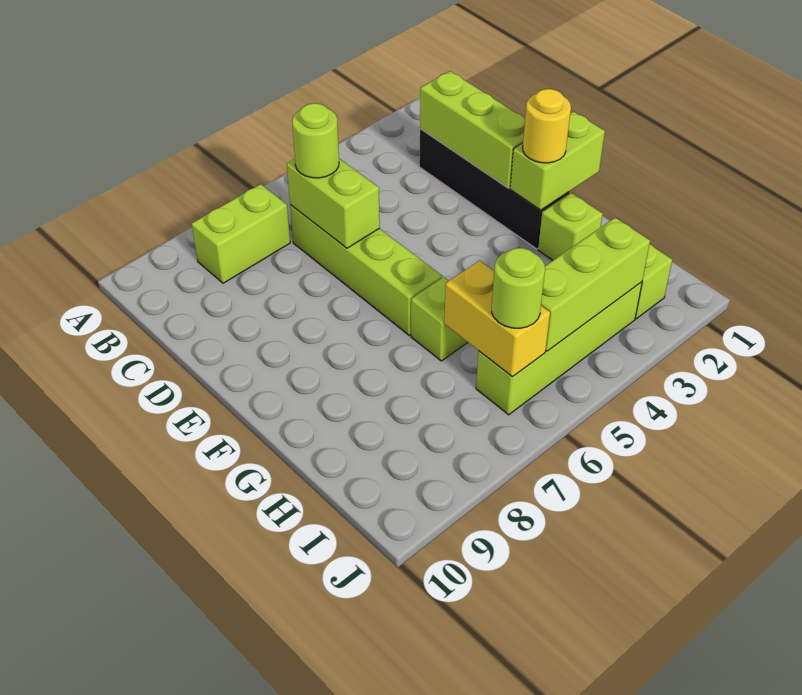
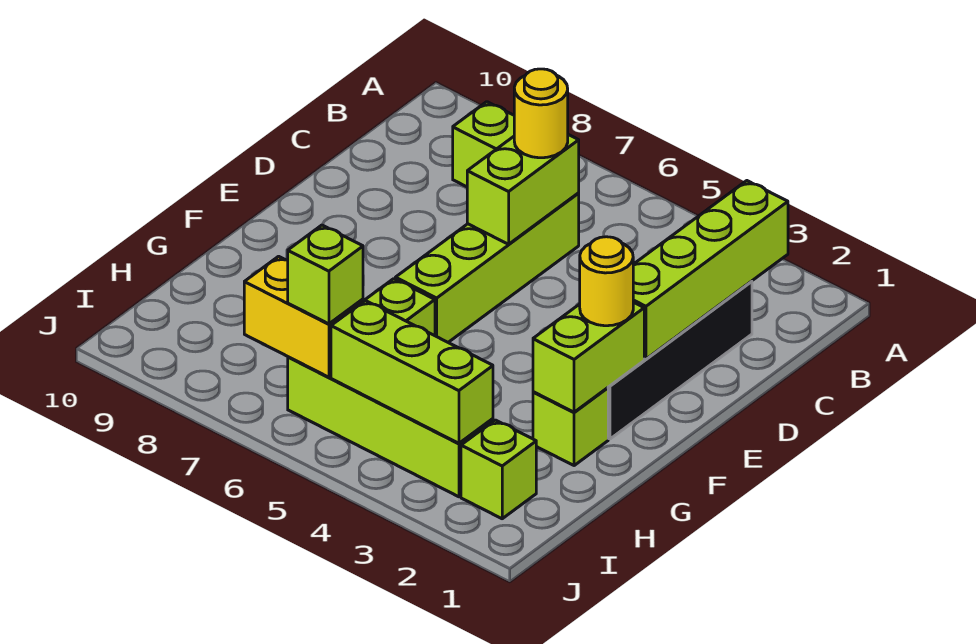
lime 1x3 brick [420,71,525,188] -> lime 1x4 brick [633,181,788,359]
lime 1x1 round brick [292,103,339,178] -> yellow 1x1 round brick [514,69,568,158]
lime 1x2 brick [510,112,605,210] -> lime 1x2 brick turned to [533,302,644,412]
yellow 1x2 brick [444,261,550,377] -> yellow 1x2 brick turned to [244,256,363,377]
lime 1x1 round brick [492,248,545,328] -> lime 1x1 brick [288,225,363,324]

